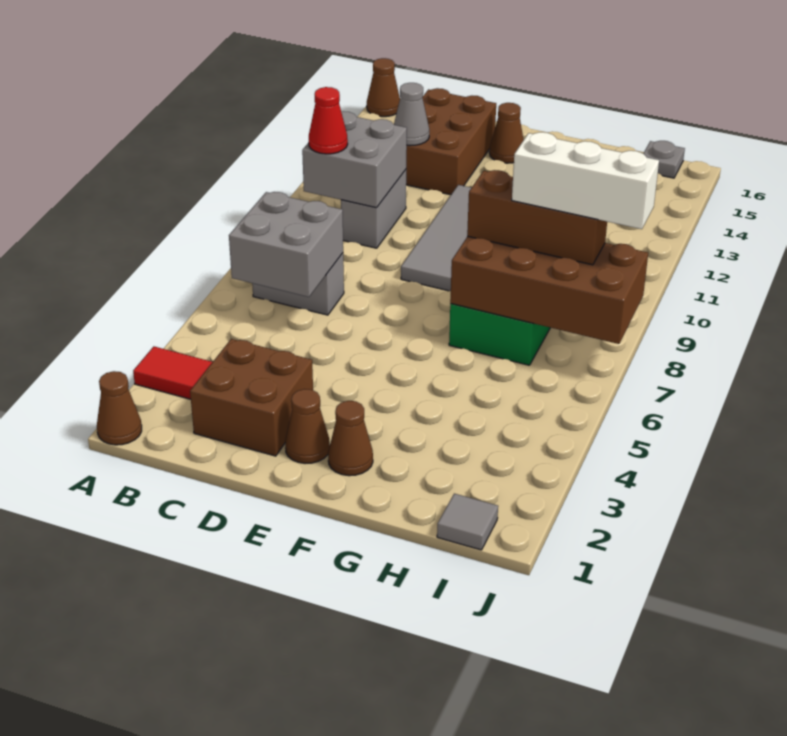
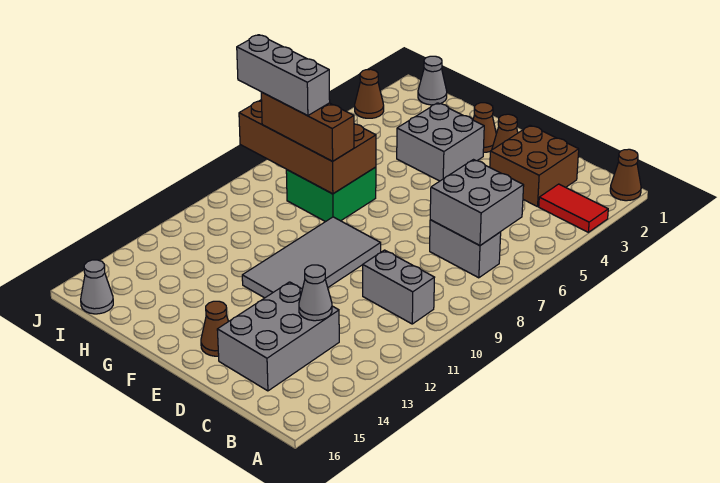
brown 1x1 cone [367,58,400,117] -> brown 1x1 cone moved to [355,69,384,118]
grey 2x2 brick [302,111,407,208] -> grey 2x2 brick moved to [397,103,484,181]
red 1x1 cone [309,87,348,154] -> none
grey 1x2 brick [341,170,406,248] -> grey 1x2 brick turned to [363,250,435,324]
brown 2x3 brick [406,88,496,195] -> grey 2x3 brick [217,282,339,391]
white 1x3 brick [512,132,659,229] -> grey 1x3 brick [237,35,330,116]
grey 1x1 tile [437,494,498,550] -> grey 1x1 cone [418,56,447,105]
grey 1x1 plate [643,141,685,178] -> grey 1x1 cone [81,260,113,314]

